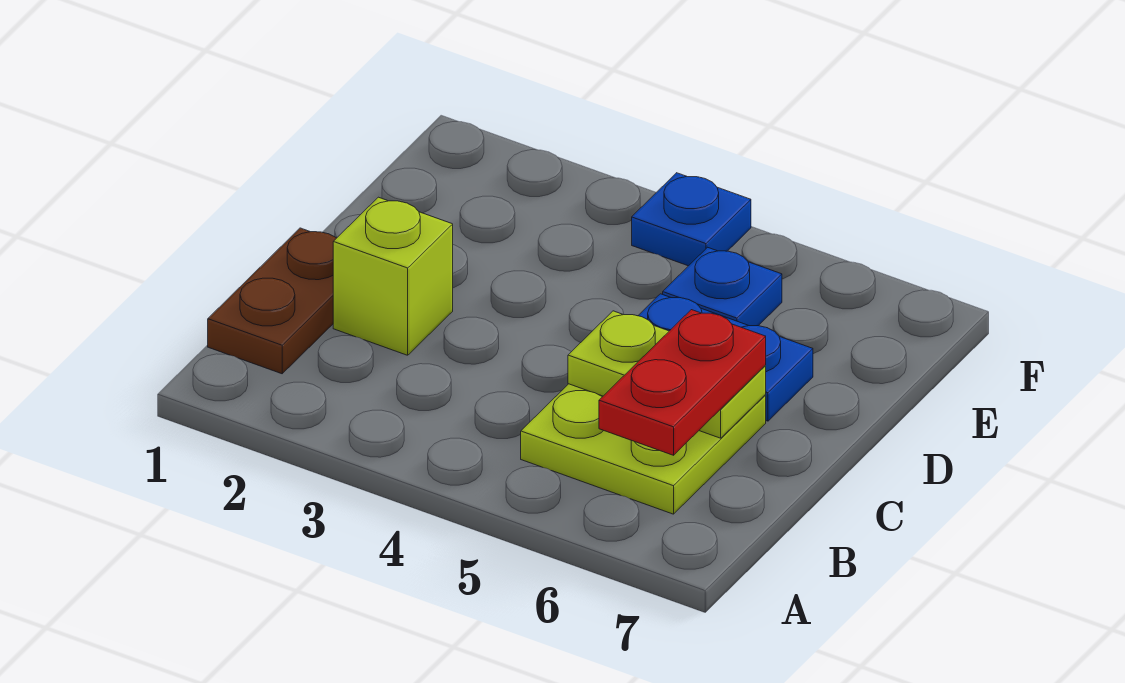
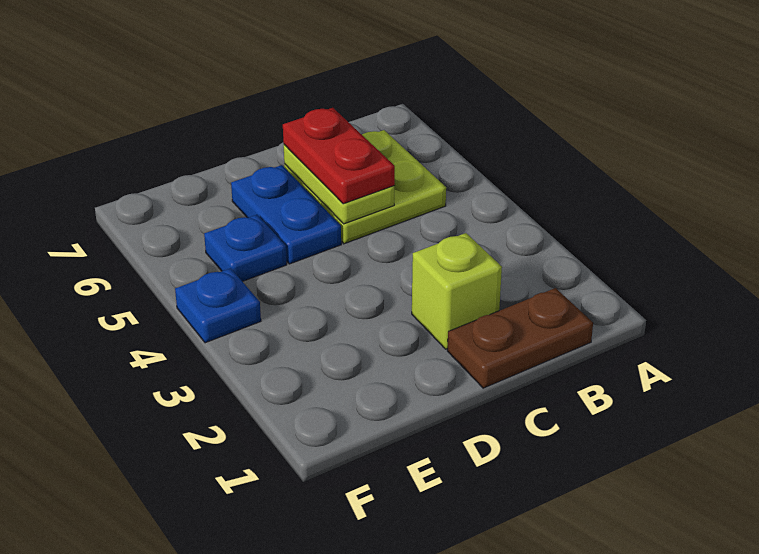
red 1x2 plate [599,310,766,455] -> red 1x2 plate turned to [283,108,395,204]

